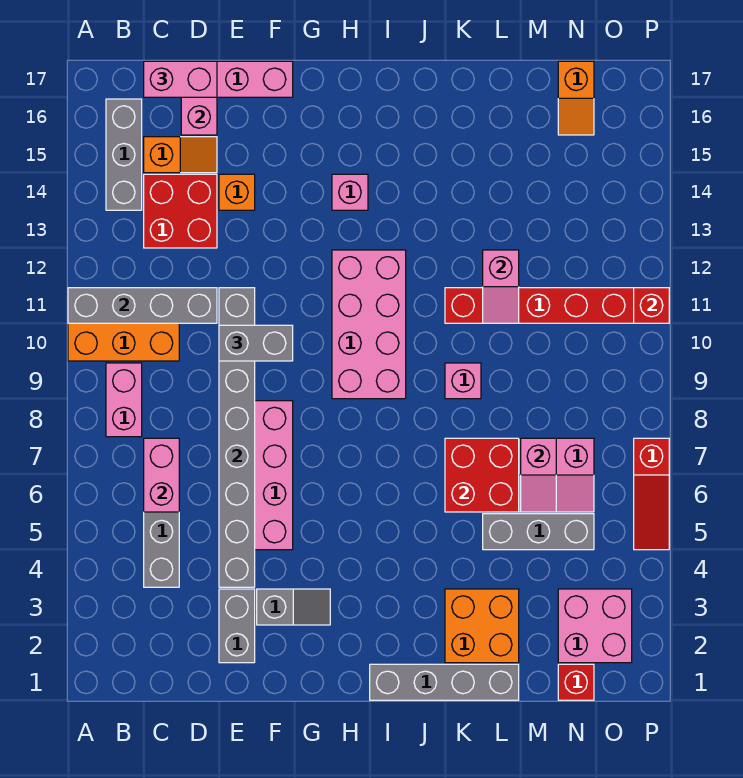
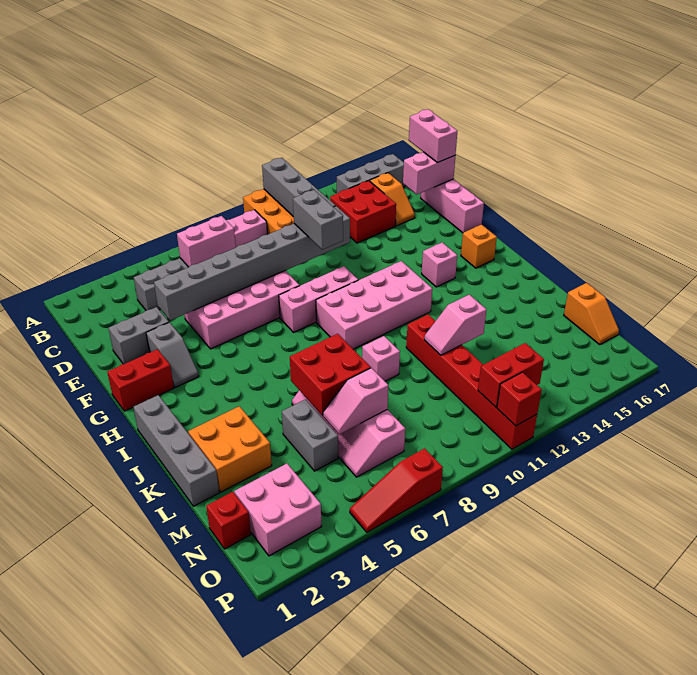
orange 1x1 brick [219,174,255,210] -> orange 1x1 brick moved to [461,224,497,268]
none -> red 1x2 brick [107,349,174,411]
none -> pink 1x3 brick [279,266,358,332]
grey 1x3 brick [483,514,594,550] -> grey 1x2 brick [282,399,338,471]
orange 1x2 slope [558,61,594,135] -> orange 1x2 slope turned to [564,283,619,345]
none -> red 1x2 brick [478,343,544,407]

